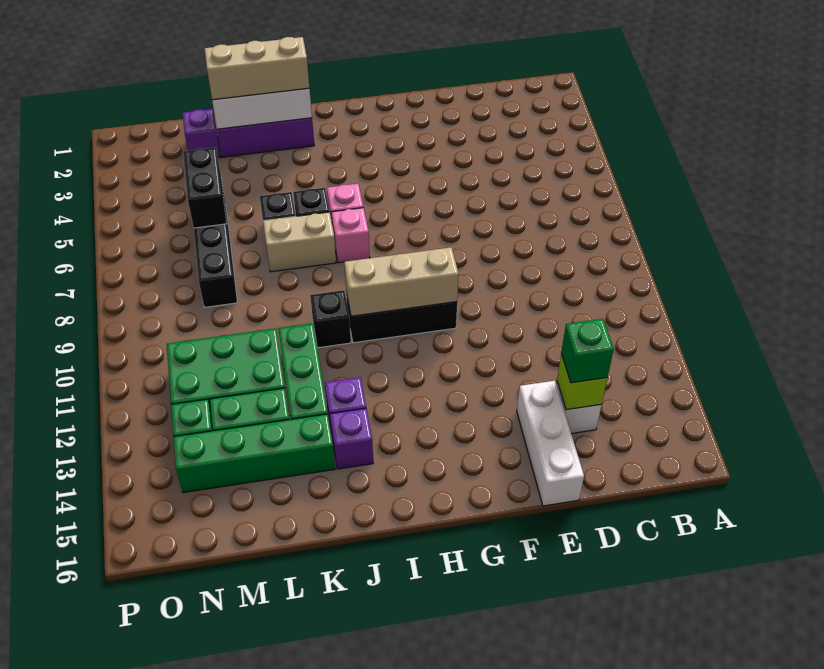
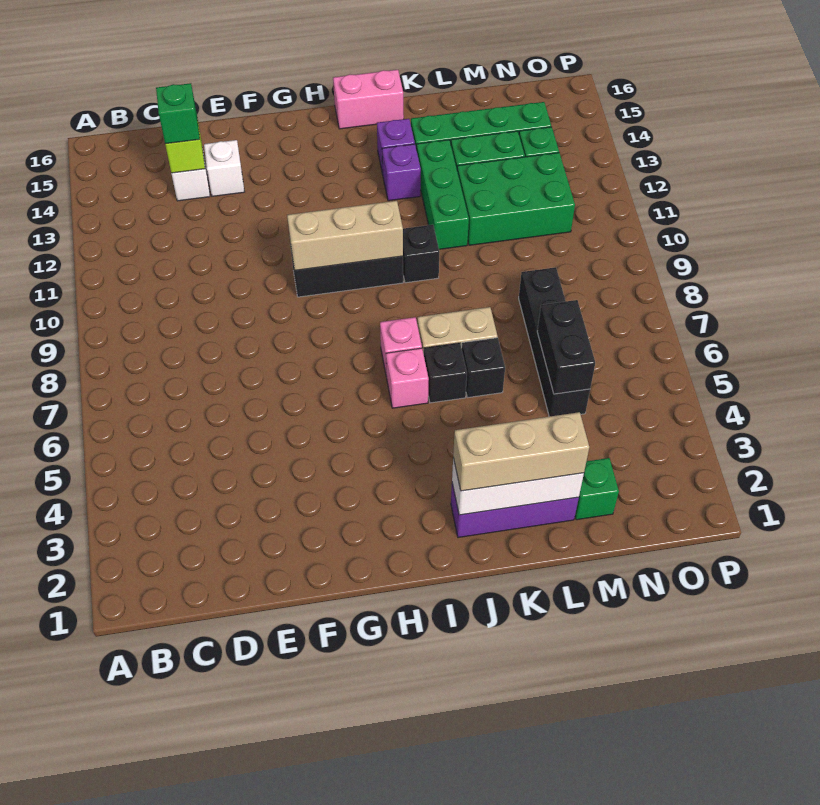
white 1x3 brick [517,381,584,506] -> white 1x1 brick [204,140,244,196]
none -> pink 1x2 brick [333,70,404,129]
purple 1x1 brick [183,109,220,158] -> green 1x1 brick [575,458,619,520]

